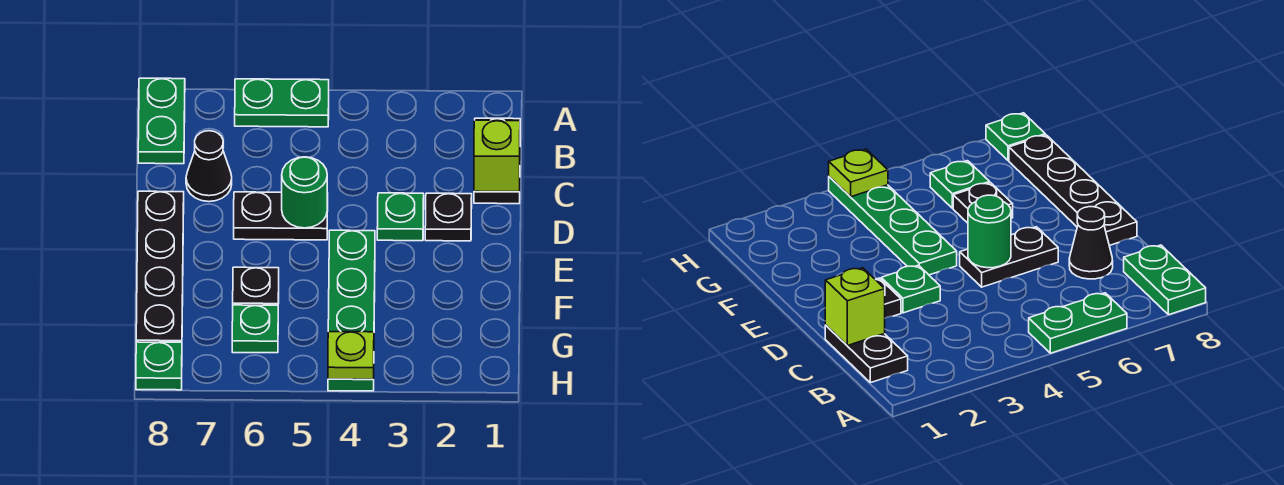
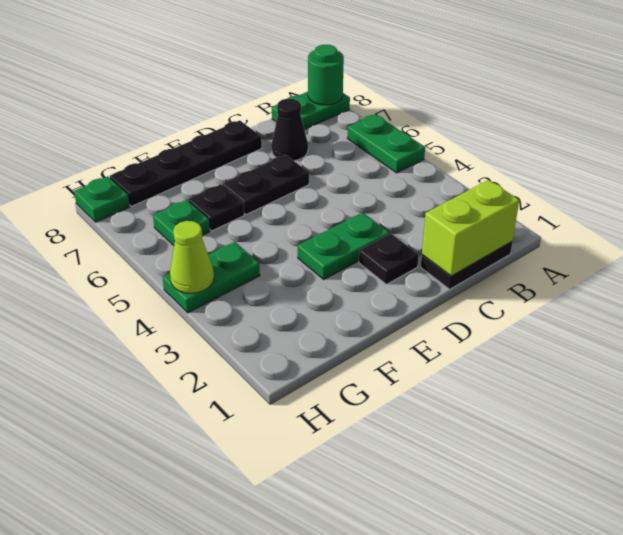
lime 1x1 brick [474,120,520,192] -> lime 1x2 brick [422,180,519,276]
green 1x1 plate [377,193,424,241] -> green 1x2 plate [298,212,389,279]
black 1x2 plate [234,192,328,240] -> black 1x2 plate turned to [223,155,309,214]
green 1x1 round brick [282,157,327,228] -> green 1x1 round brick moved to [308,45,344,105]
green 1x4 plate [328,230,375,391] -> green 1x2 plate [163,242,260,313]
lime 1x1 plate [328,332,374,379] -> lime 1x1 cone [170,221,214,293]

